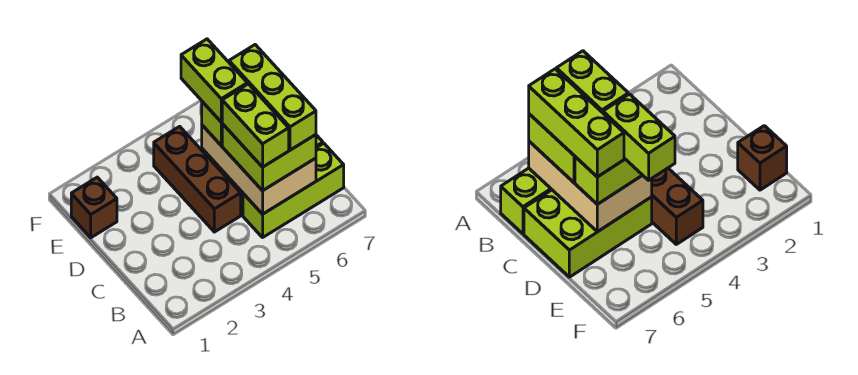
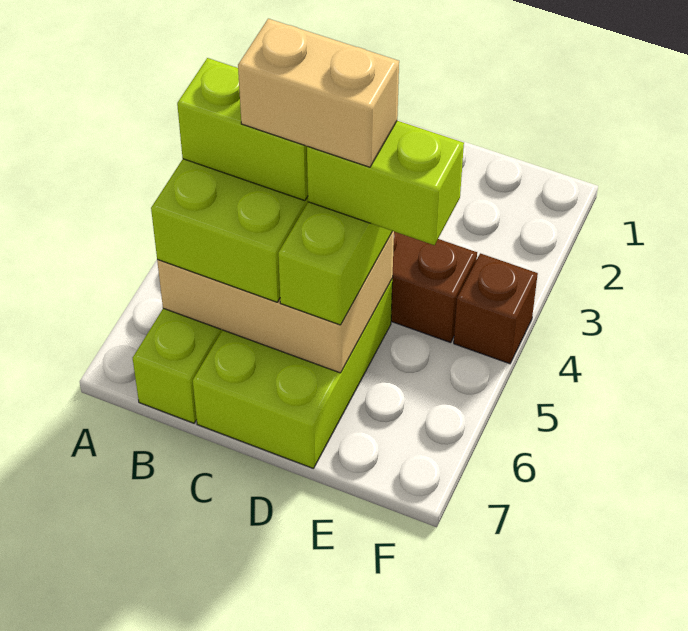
lime 1x3 brick [229,45,316,150] -> none
none -> tan 1x2 brick [238,19,399,167]
brown 1x1 brick [71,177,117,238] -> brown 1x1 brick moved to [454,253,538,364]

